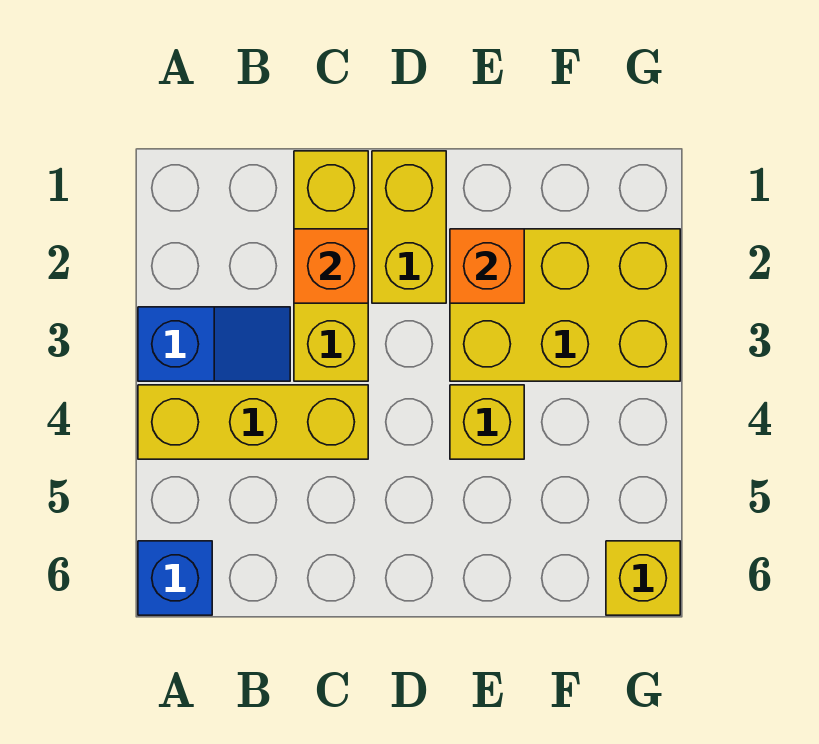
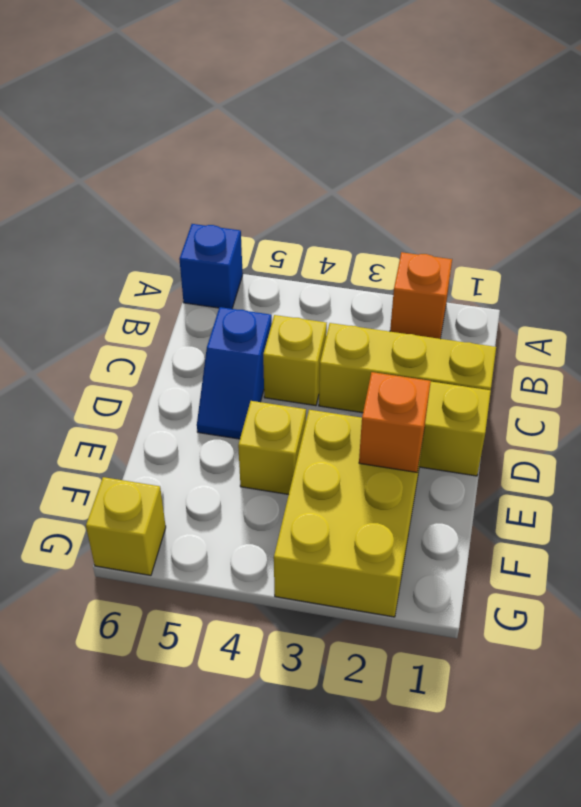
blue 1x2 slope [138,307,290,381] -> blue 1x2 slope moved to [197,307,272,439]
yellow 1x3 brick [138,385,368,459] -> yellow 1x1 brick [263,315,327,406]
orange 1x1 brick [294,229,368,303] -> orange 1x1 brick moved to [390,252,452,339]

